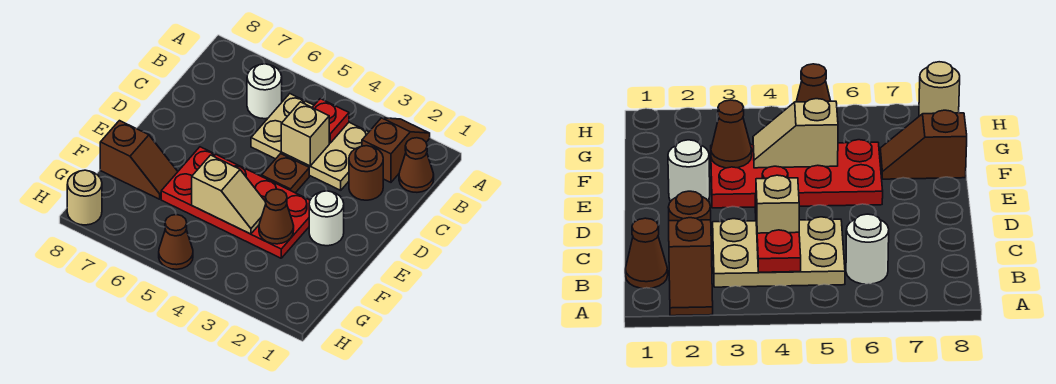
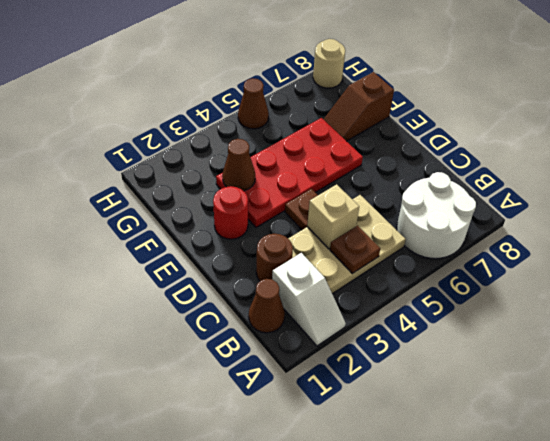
brown 1x2 slope [362,118,430,182] -> white 1x2 slope [272,253,346,346]
red 1x1 plate [312,99,349,143] -> brown 1x1 plate [330,226,380,274]
white 1x1 round brick [247,64,282,119] -> white 2x2 round brick [397,172,476,259]
white 1x1 round brick [309,191,344,246] -> red 1x1 round brick [213,186,248,239]
tan 1x2 slope [192,155,266,234] -> none

